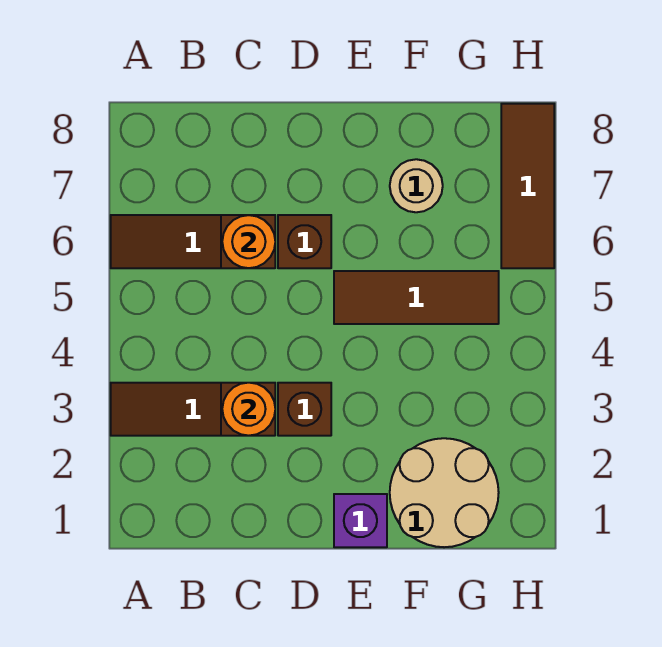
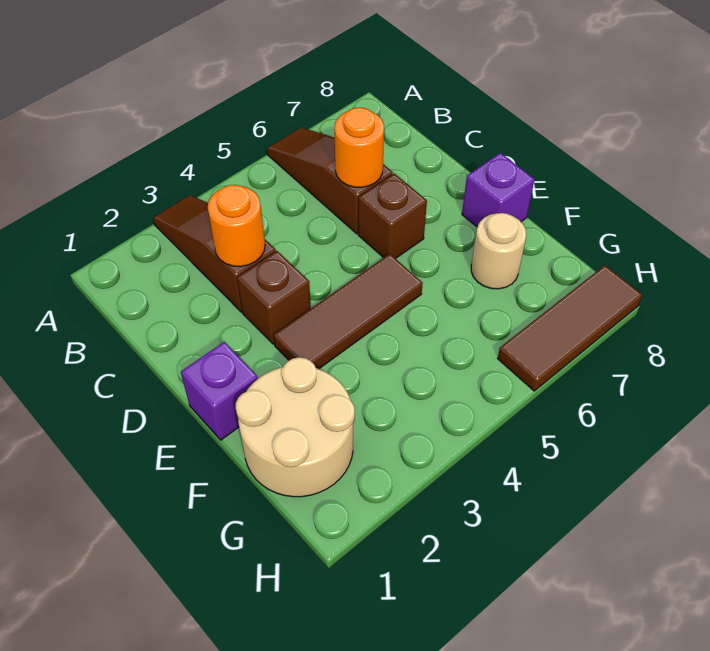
brown 1x3 tile [334,271,499,324] -> brown 1x3 tile turned to [273,254,423,369]
none -> purple 1x1 brick [462,153,535,227]

